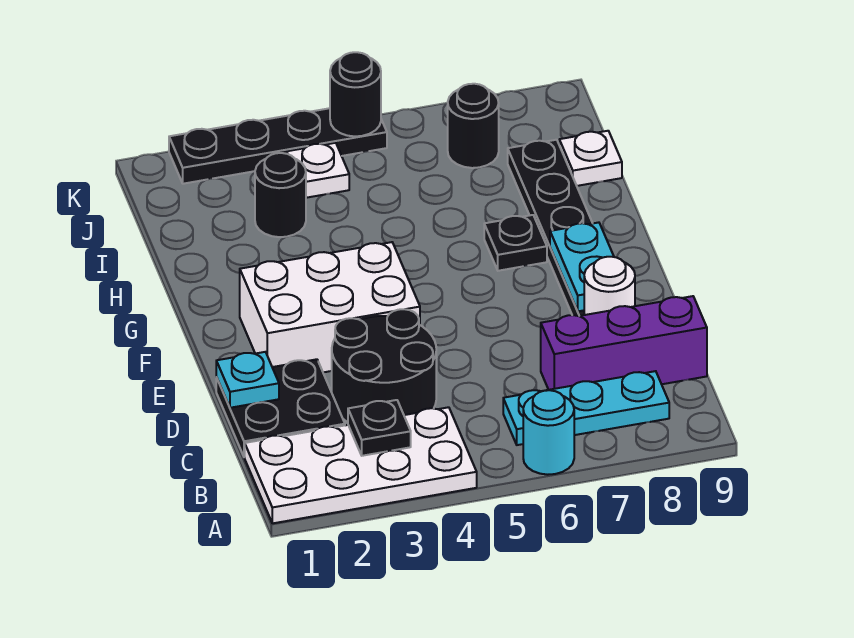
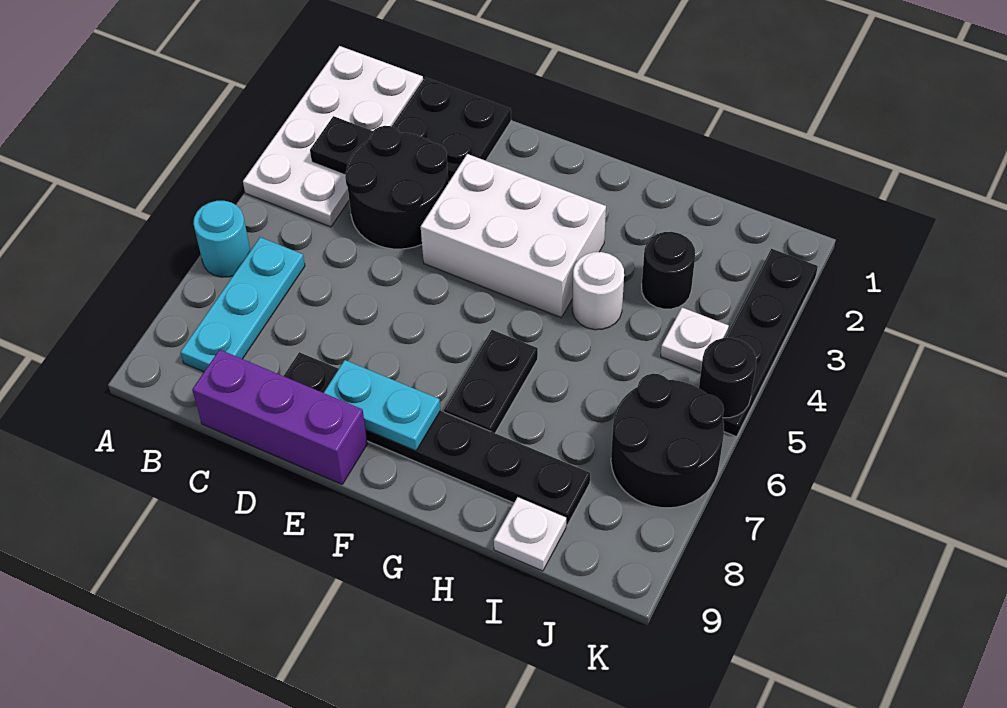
purple 1x3 brick [541,296,707,390] -> purple 1x3 brick turned to [192,350,368,484]
cyan 1x1 plate [216,352,279,408] -> none
white 1x1 round brick [584,257,635,315] -> white 1x1 round brick moved to [572,252,624,330]
white 2x3 brick [240,242,420,372] -> white 2x3 brick turned to [421,154,606,318]
black 1x1 plate [484,215,547,271] -> black 1x2 plate [444,330,538,433]
black 1x1 round brick [448,84,499,168] -> black 2x2 round brick [611,374,724,508]

